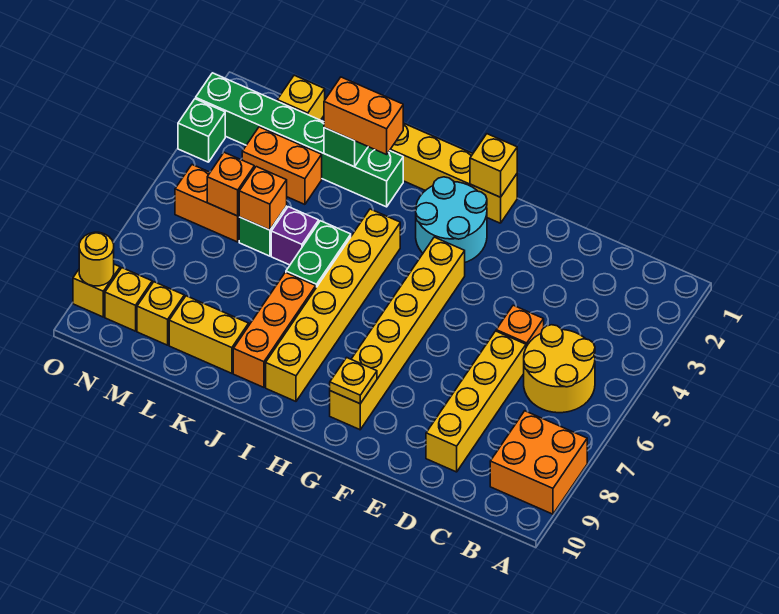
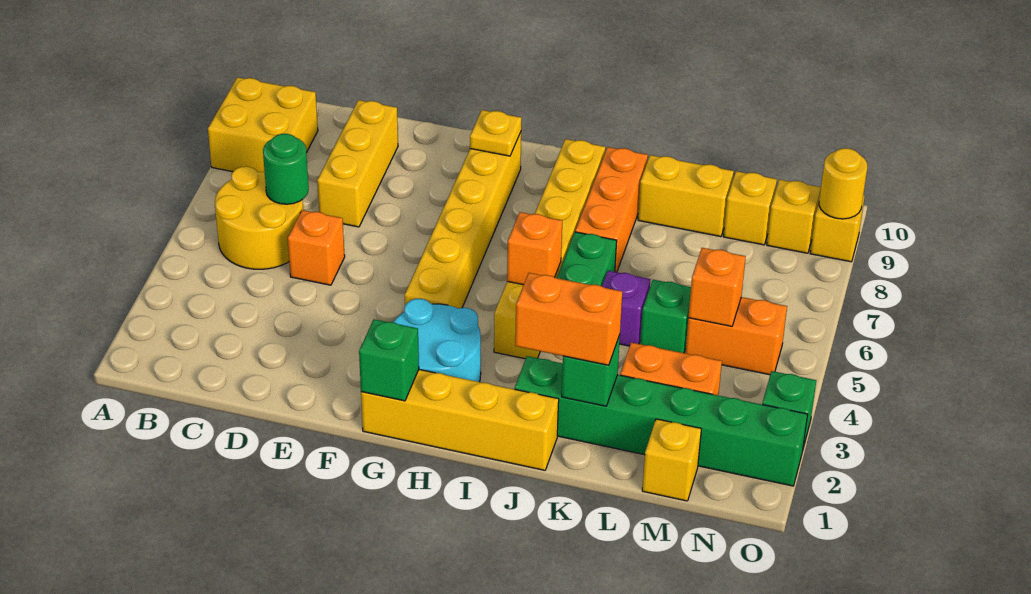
orange 2x2 brick [490,411,587,514] -> yellow 2x2 brick [208,77,318,172]
none -> green 1x1 round brick [263,134,309,204]
yellow 1x4 brick [426,331,526,472] -> yellow 1x3 brick [317,100,398,227]
yellow 1x1 brick [470,134,517,197] -> green 1x1 brick [359,319,419,401]
orange 1x1 brick [239,167,287,230] -> orange 1x1 brick moved to [507,212,562,285]

